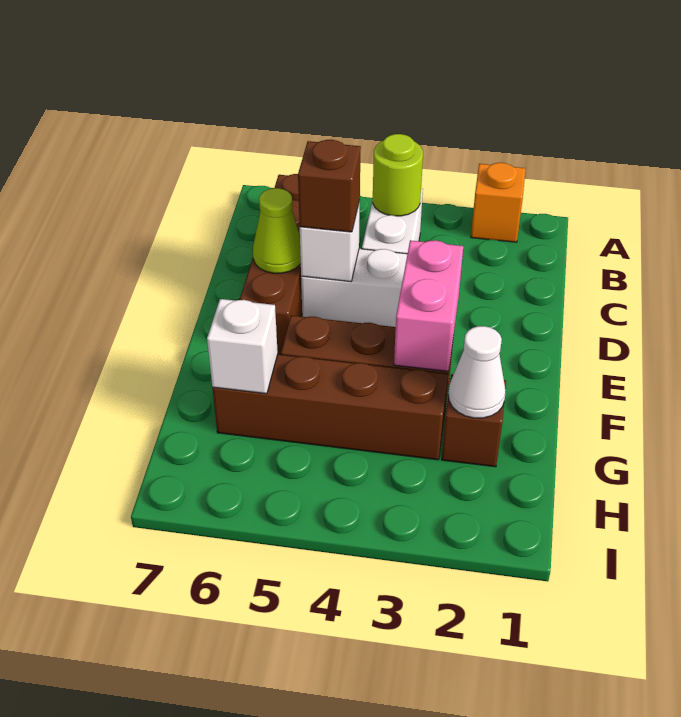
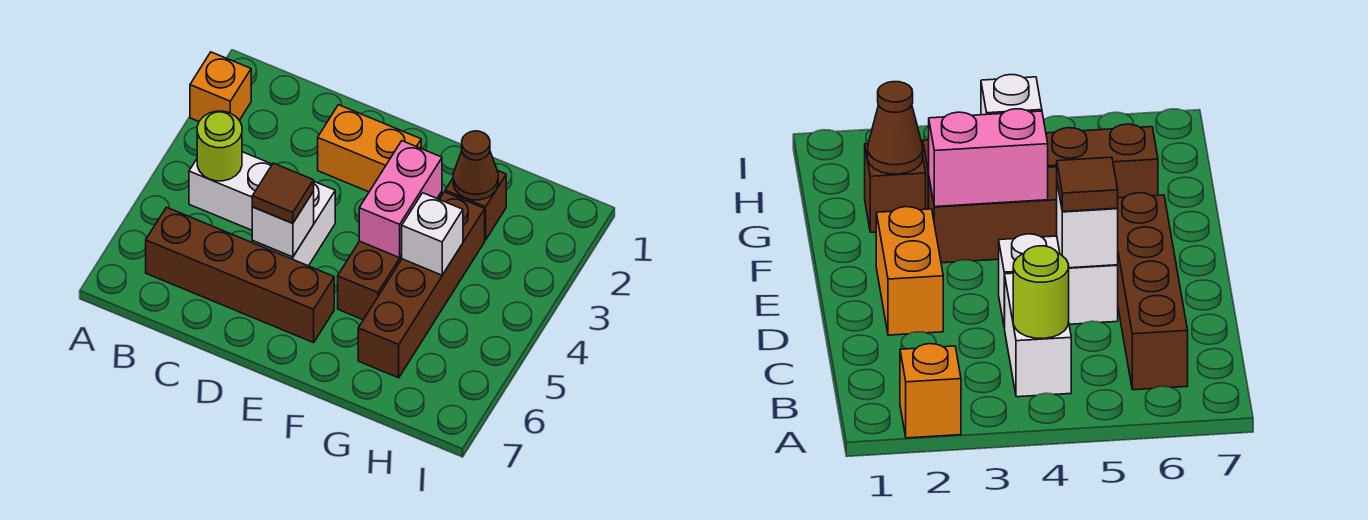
none -> orange 1x2 brick [318,105,421,192]
brown 1x1 brick [298,140,361,232] -> brown 1x1 tile [252,163,314,223]
lime 1x1 cone [253,188,301,273] -> none
pink 1x2 brick [394,240,463,371] -> pink 1x2 brick turned to [359,141,442,258]
white 1x1 cone [448,326,506,418] -> brown 1x1 cone [453,131,498,200]
white 1x1 brick [207,299,278,394] -> white 1x1 brick moved to [401,193,463,275]

